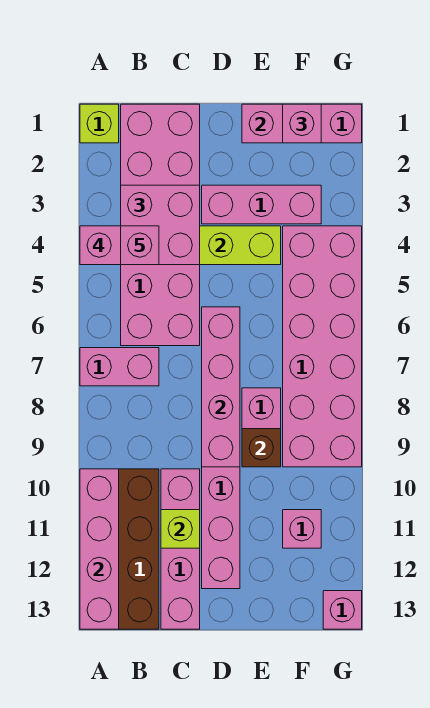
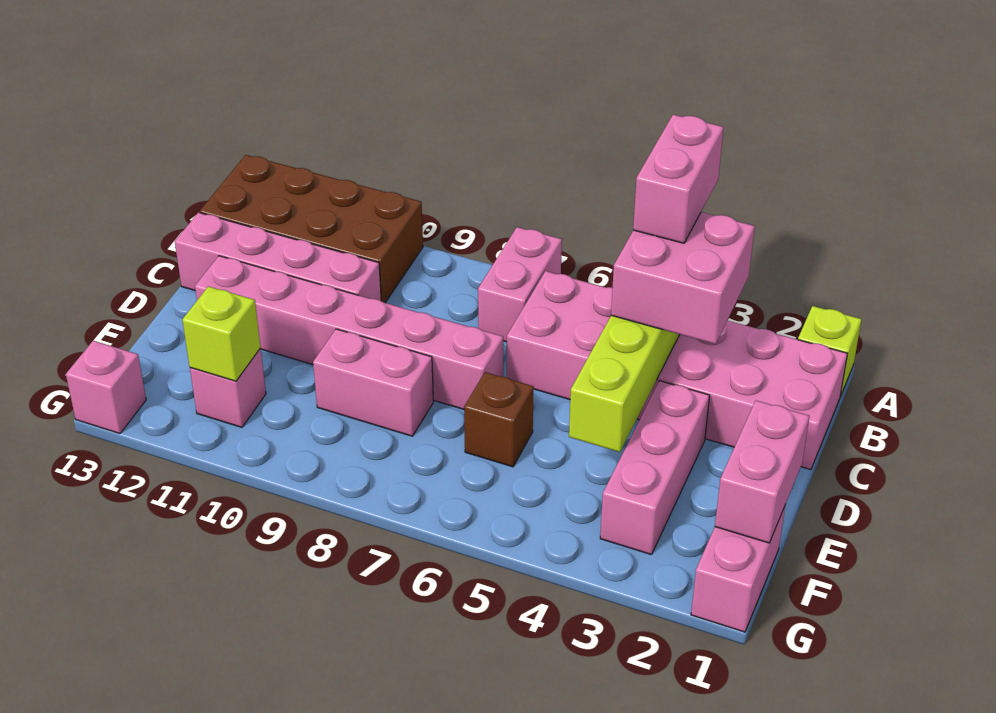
pink 1x4 brick [80,469,119,629] -> none
pink 1x1 brick [121,226,159,265] -> none
lime 1x1 brick [161,510,200,548] -> lime 1x1 brick moved to [182,286,261,381]
pink 1x4 brick [202,307,240,467] -> none
brown 1x1 brick [242,429,281,467] -> brown 1x1 brick moved to [464,372,534,467]
pink 1x1 brick [283,104,321,143] -> none
pink 2x6 brick [283,226,362,467] -> none

